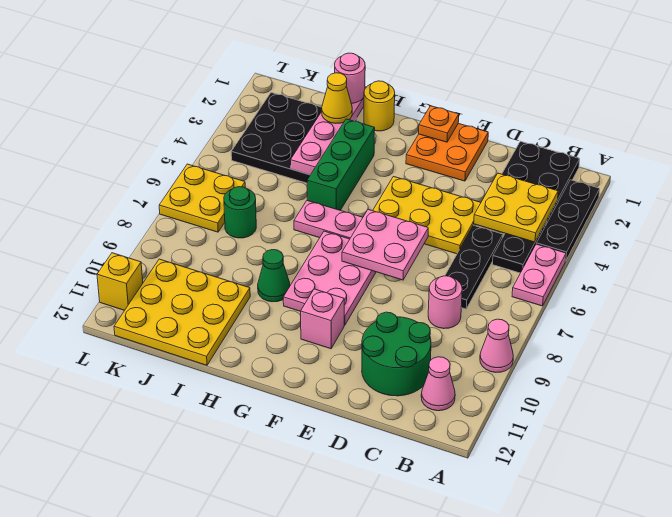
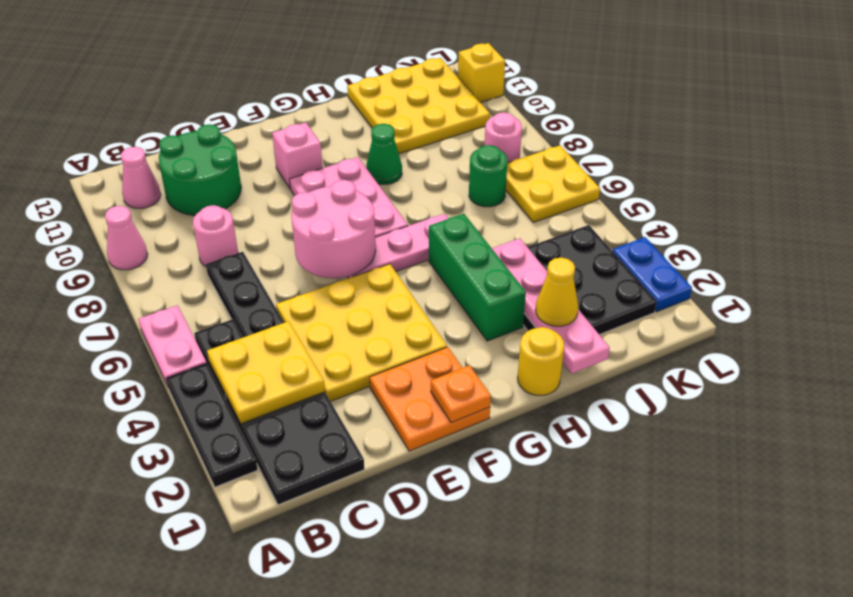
yellow 2x3 plate [373,177,481,254] -> yellow 3x3 plate [276,264,447,402]
pink 2x2 plate [342,209,428,280] -> pink 2x2 round brick [291,180,376,278]
pink 1x1 round brick [335,53,365,103] -> pink 1x1 round brick moved to [485,112,522,163]
none -> blue 1x2 plate [612,237,692,312]

